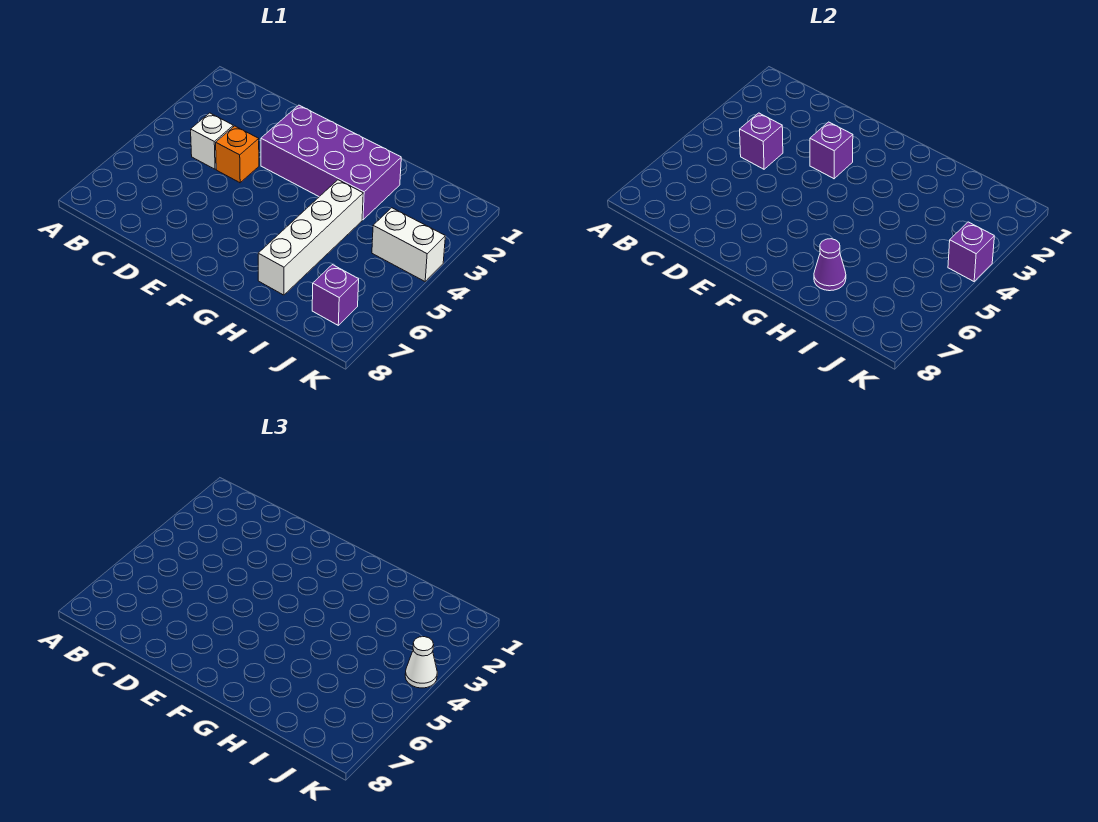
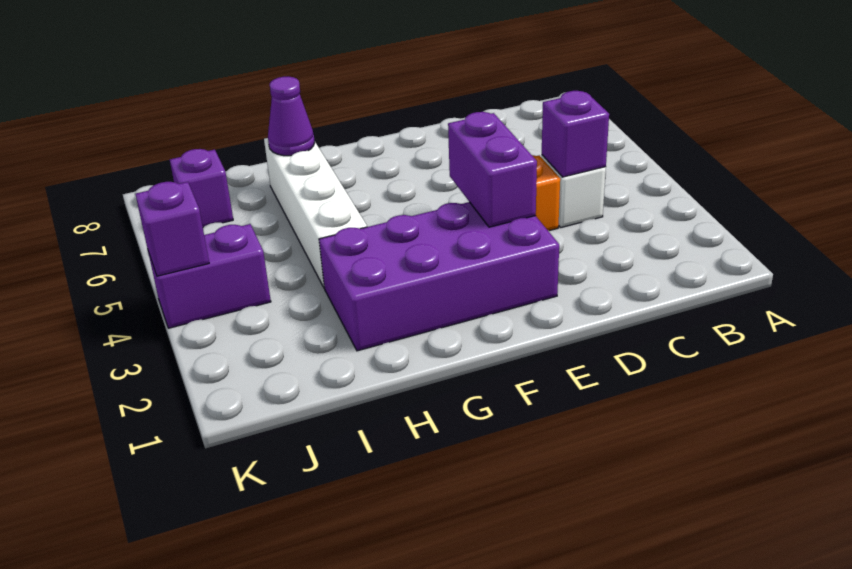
purple 1x1 brick [810,122,853,179] -> purple 1x2 brick [448,112,537,227]
white 1x2 brick [372,208,445,281] -> purple 1x2 brick [148,224,271,328]
white 1x1 cone [405,637,437,688] -> none

